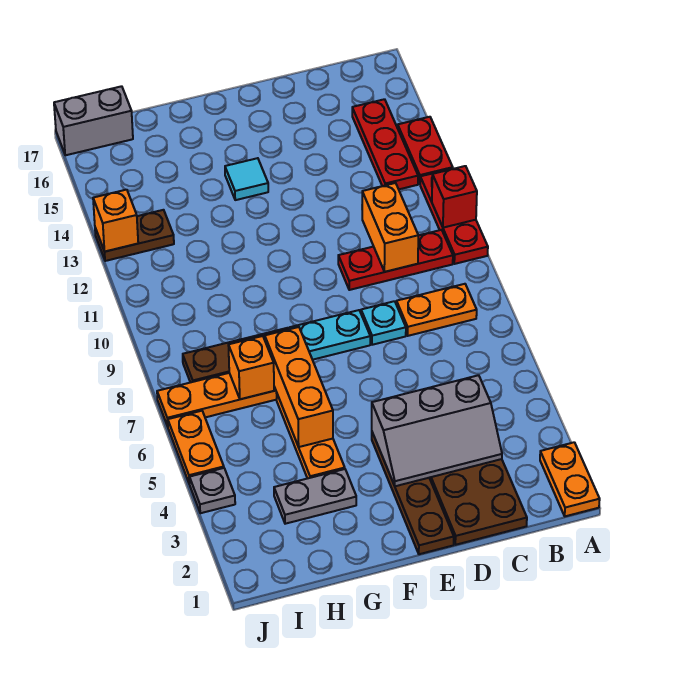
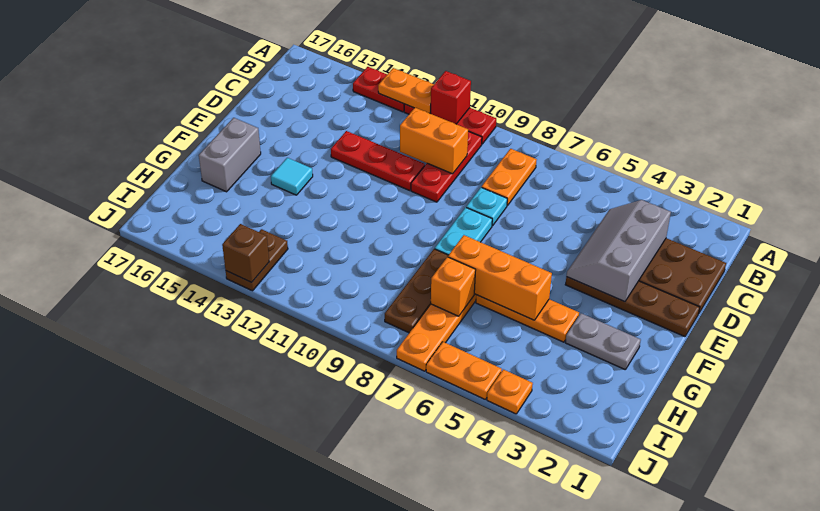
orange 1x2 plate [540,442,600,516] -> orange 1x2 plate moved to [378,68,434,113]
red 1x3 plate [352,99,418,189] -> red 1x3 plate moved to [331,131,425,190]
grey 2x3 slope [372,375,502,486] -> grey 2x3 slope turned to [567,200,671,302]
grey 1x2 plate [274,469,356,524] -> grey 1x2 plate turned to [565,313,641,370]
grey 1x2 brick [54,86,133,155] -> grey 1x2 brick moved to [199,118,261,192]
grey 1x1 plate [189,468,235,513] -> orange 1x1 plate [487,369,533,414]
orange 1x1 brick [93,190,138,252] -> brown 1x1 brick [222,224,269,282]

